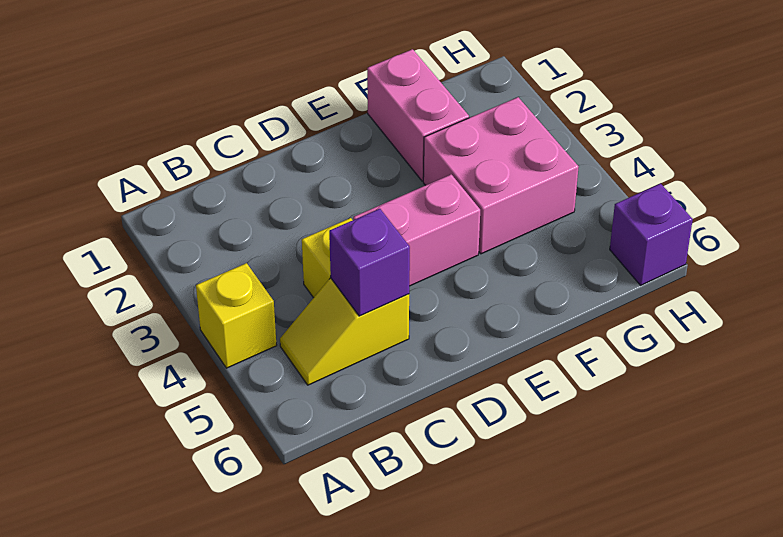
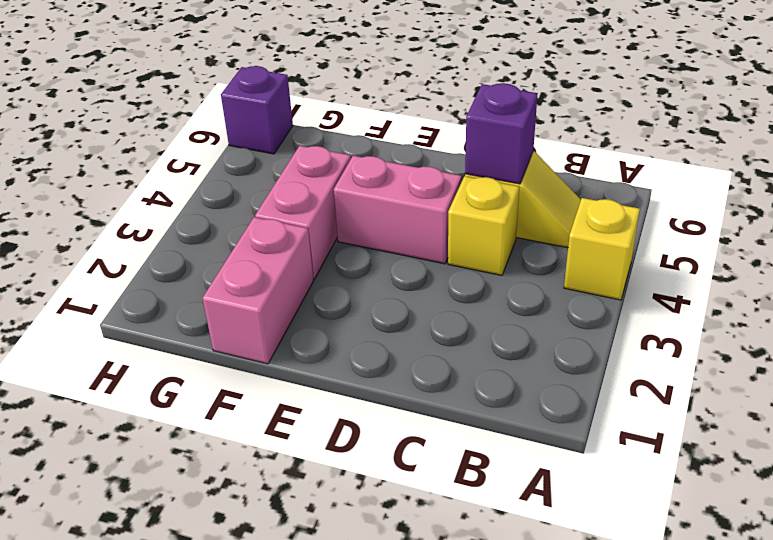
pink 2x2 brick [423,97,579,254] -> pink 1x2 brick [255,146,351,279]

